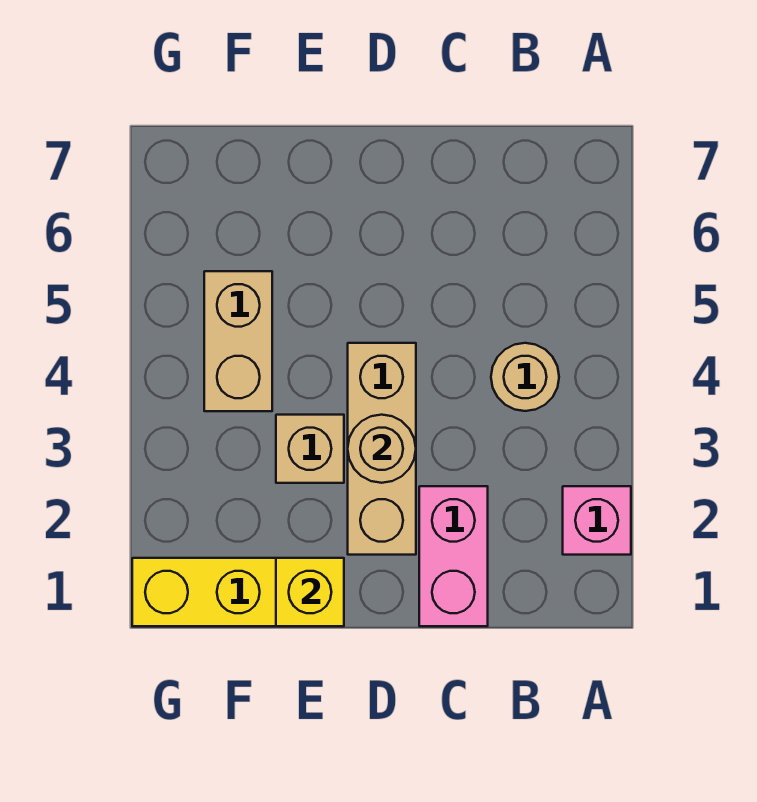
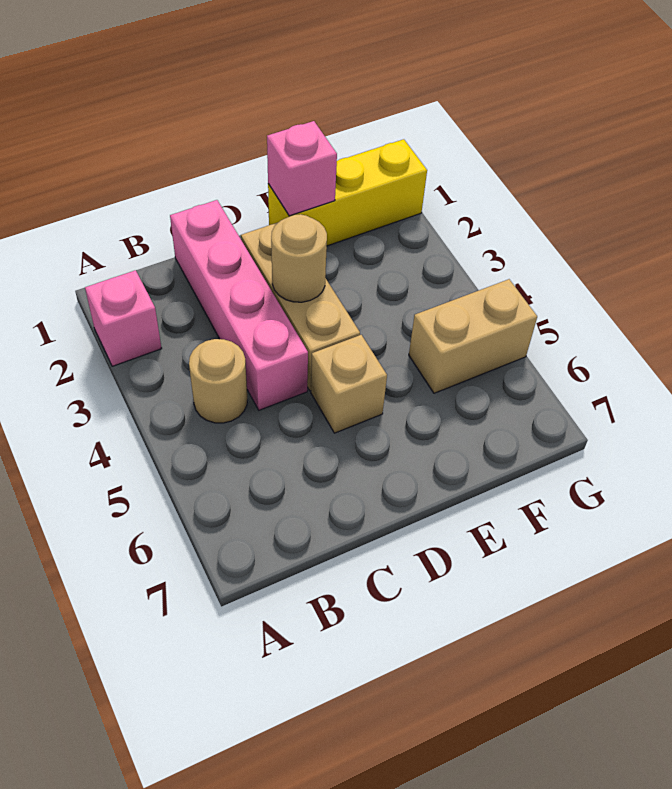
pink 1x2 brick [419,486,488,626] -> pink 1x4 brick [170,200,308,410]
yellow 1x1 brick [276,558,344,626] -> pink 1x1 brick [267,121,337,216]
tan 1x1 brick [276,415,344,483] -> tan 1x1 brick moved to [311,335,387,433]
tan 1x2 brick [204,271,272,411] -> tan 1x2 brick turned to [409,279,537,393]

